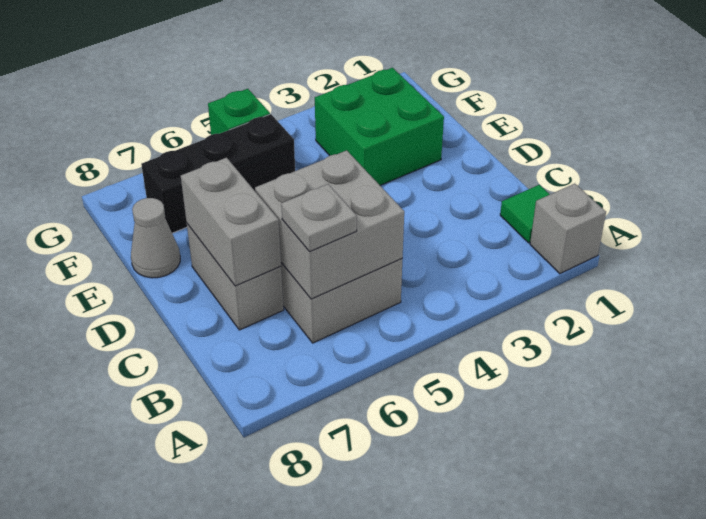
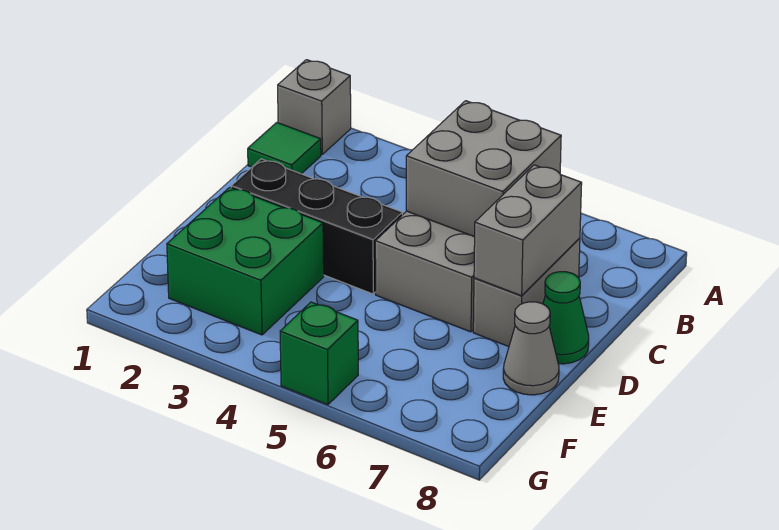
grey 1x1 plate [281,184,357,251] -> none
none -> green 1x1 cone [543,272,589,364]
black 1x3 brick [141,114,295,233] -> black 1x3 brick moved to [231,159,402,294]

